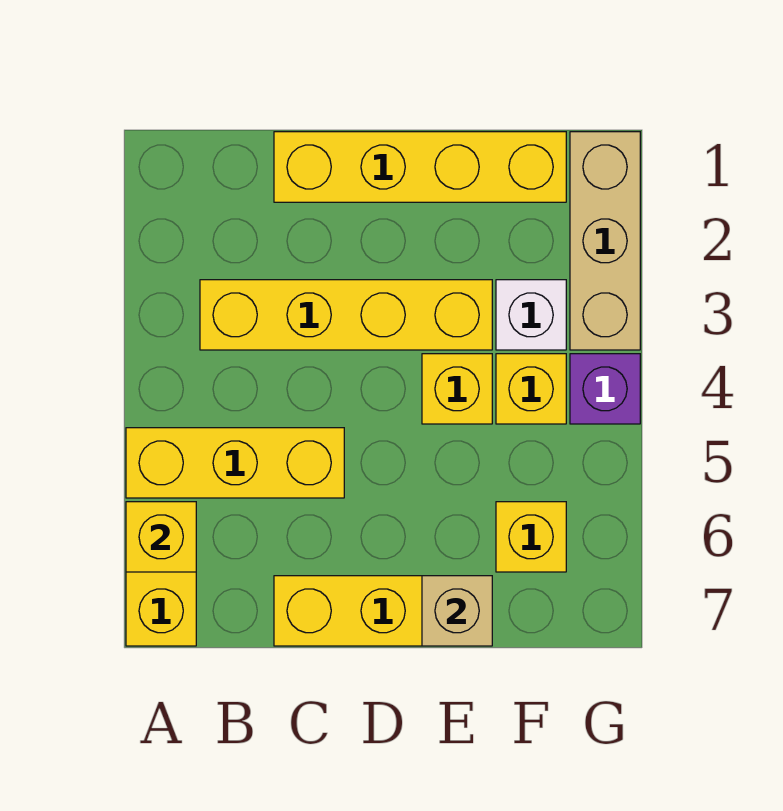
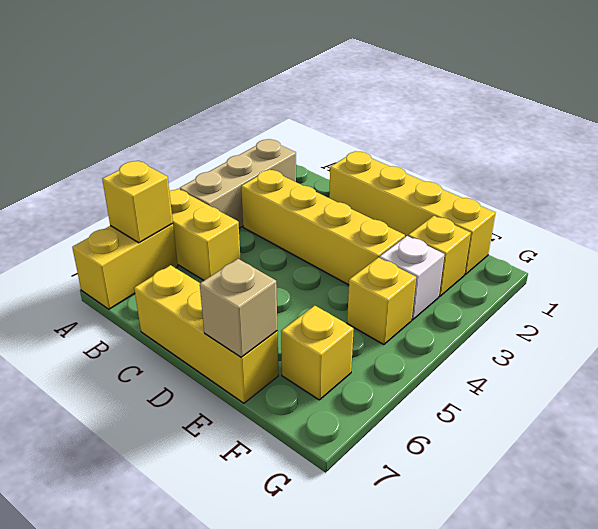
yellow 1x3 brick [126,428,344,498] -> yellow 1x2 brick [169,189,241,280]
yellow 1x1 brick [422,354,492,424] -> yellow 1x1 brick moved to [408,216,471,296]
tan 1x3 brick [570,132,640,350] -> tan 1x3 brick moved to [180,139,296,228]
purple 1x1 brick [570,354,640,424] -> none

